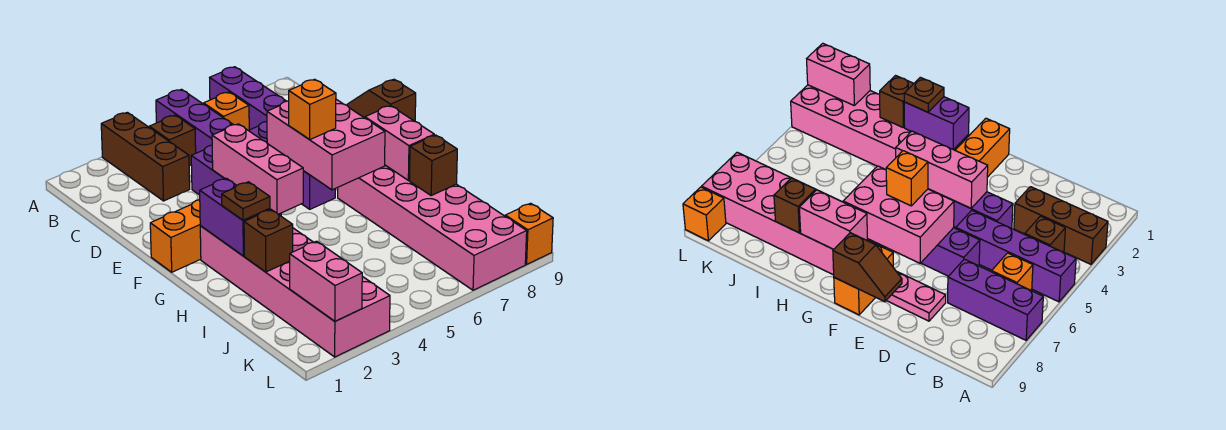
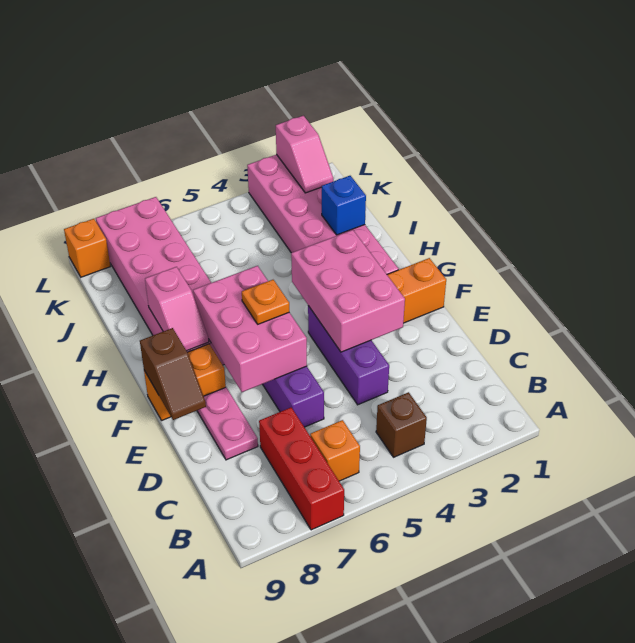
brown 1x3 brick [101,112,190,201] -> none
purple 1x4 brick [156,89,233,153] -> none
purple 1x3 brick [210,67,286,130] -> red 1x3 brick [259,408,344,530]
pink 1x3 brick [212,124,303,214] -> pink 2x3 brick [291,230,405,352]
orange 1x1 brick [289,79,336,140] -> orange 1x1 plate [242,280,289,324]
purple 1x2 brick [200,178,270,256] -> none
pink 1x2 brick [365,106,434,180] -> pink 1x2 slope [145,267,209,351]
brown 1x1 plate [222,182,270,220] -> none
brown 1x1 brick [244,210,293,272] -> blue 1x1 brick [322,176,366,235]
brown 1x1 brick [409,135,457,195] -> none
pink 1x2 brick [290,241,362,321] -> pink 1x2 slope [276,116,333,193]

